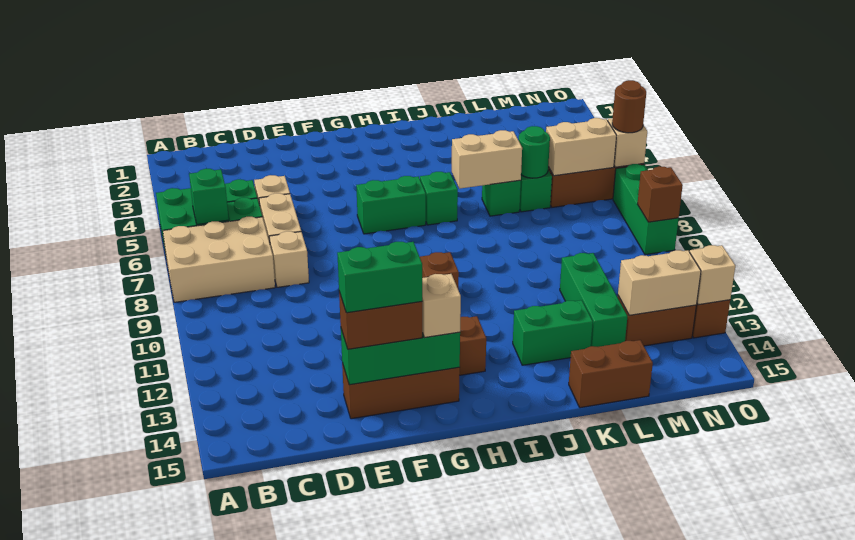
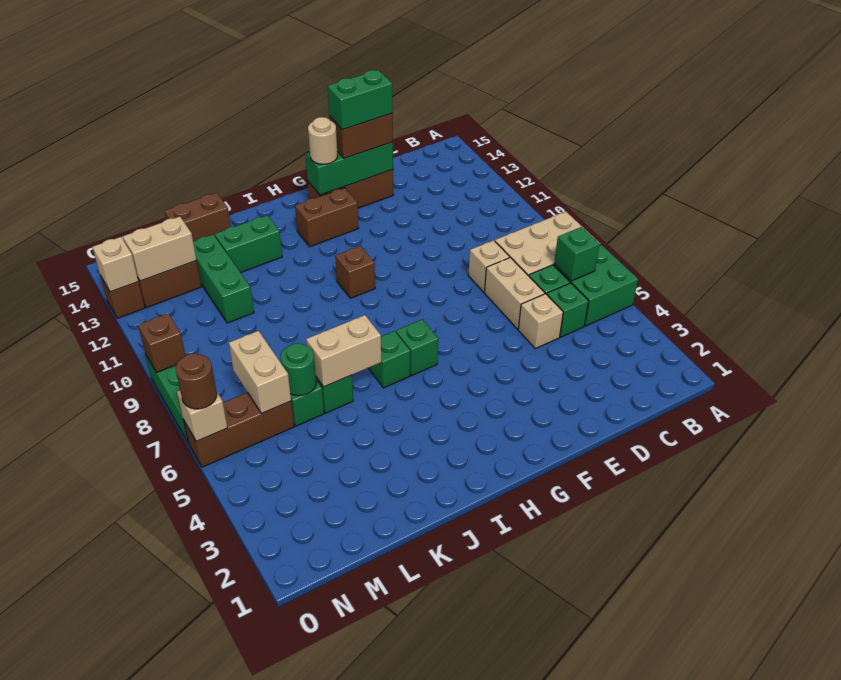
green 1x2 brick [356,176,426,234] -> green 1x1 brick [396,319,438,376]
tan 1x1 brick [422,274,461,338] -> tan 1x1 round brick [308,117,338,164]
tan 1x2 brick [546,118,617,176] -> tan 1x2 brick turned to [229,331,291,413]

